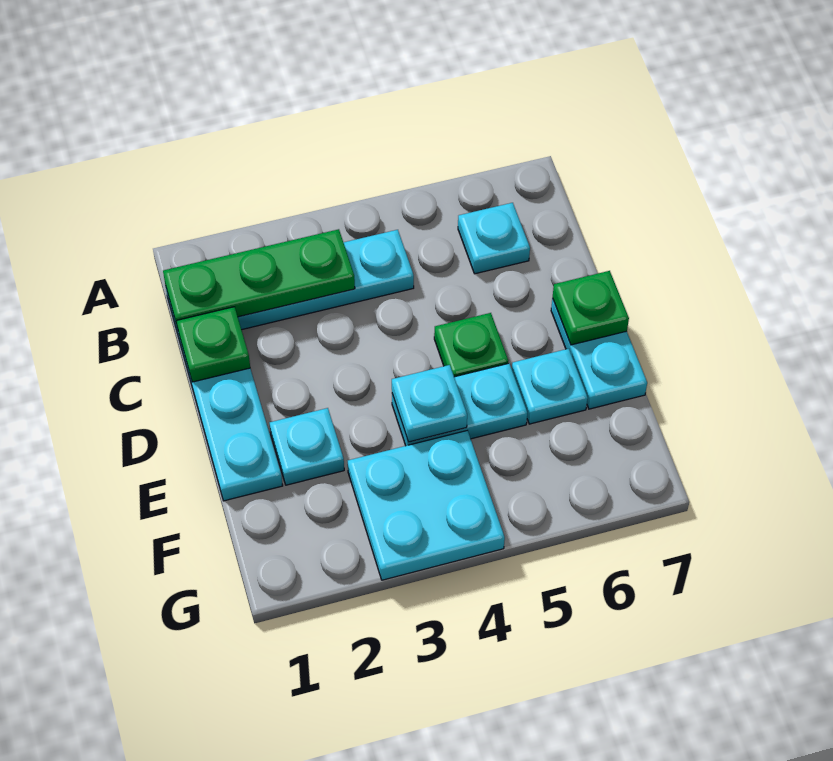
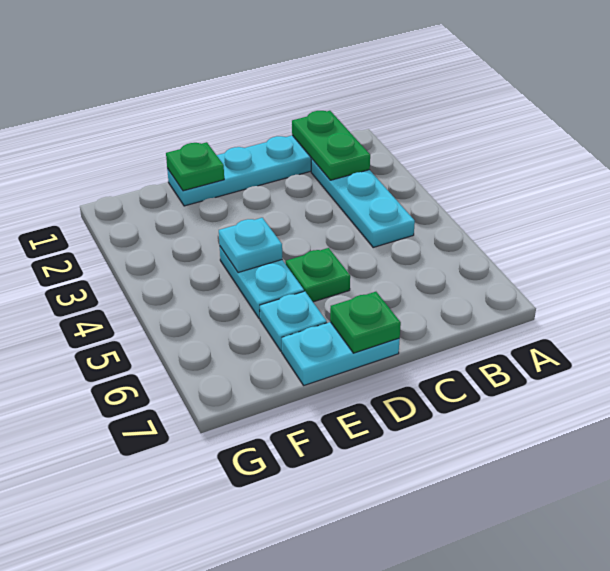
green 1x3 plate [163,229,355,329] -> green 1x2 plate [292,111,370,180]
cyan 1x1 plate [458,203,530,274] -> none
green 1x1 plate [177,307,250,382] -> green 1x1 plate moved to [166,142,224,191]
cyan 1x1 plate [270,408,344,485] -> none
cyan 2x2 plate [348,431,505,580] -> none

